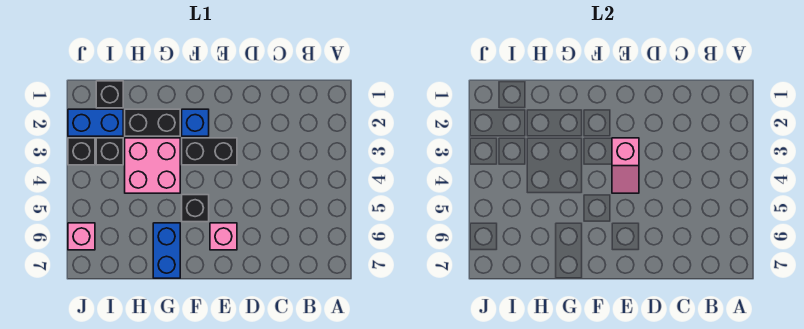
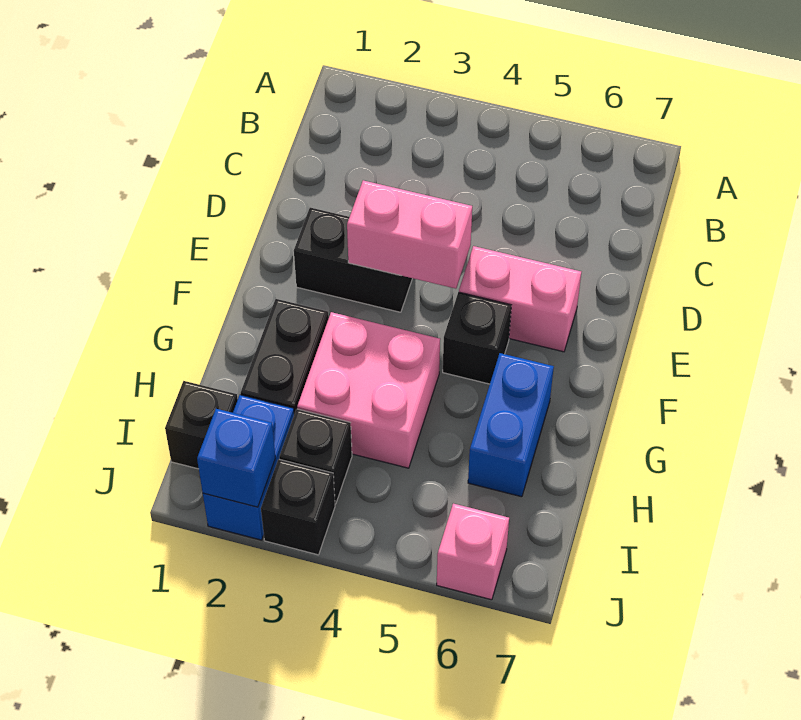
black 1x2 brick [182,138,237,165] -> black 1x2 brick turned to [294,208,412,312]
pink 1x2 slope [612,138,639,193] -> pink 1x2 brick [347,180,472,289]
pink 1x1 brick [210,223,237,250] -> pink 1x2 brick [459,246,581,352]
blue 1x1 brick [182,109,209,136] -> blue 1x1 brick moved to [197,409,275,507]
blue 1x2 brick [153,223,180,278] -> blue 1x2 brick turned to [468,353,554,497]

